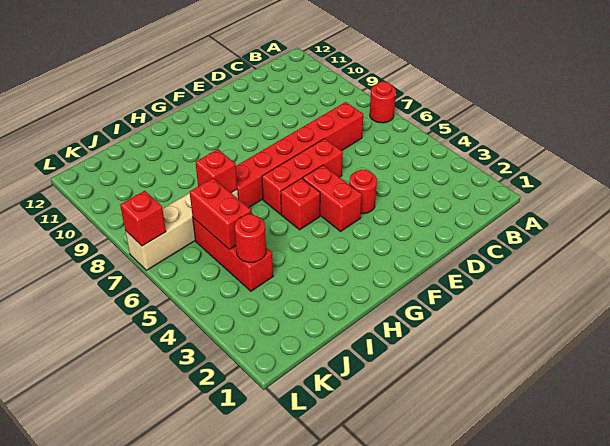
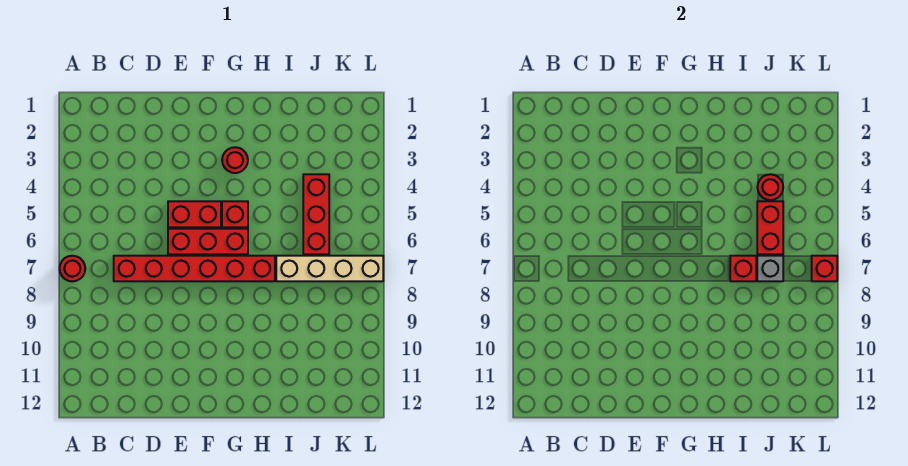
red 1x1 round brick [349,169,377,214] -> red 1x1 round brick moved to [222,147,248,173]
red 1x2 brick [303,165,362,231] -> red 1x2 brick turned to [168,201,221,227]
none -> grey 1x1 brick [757,256,783,281]

